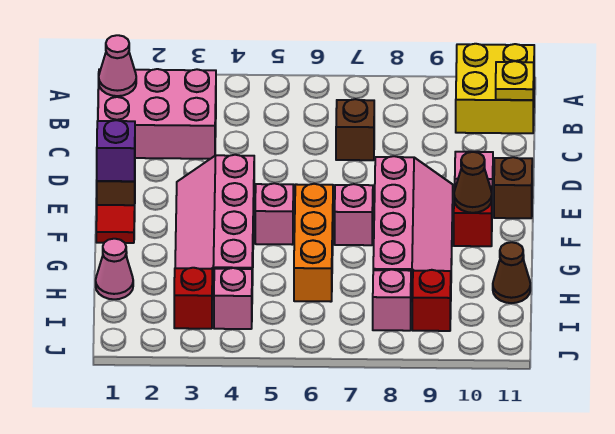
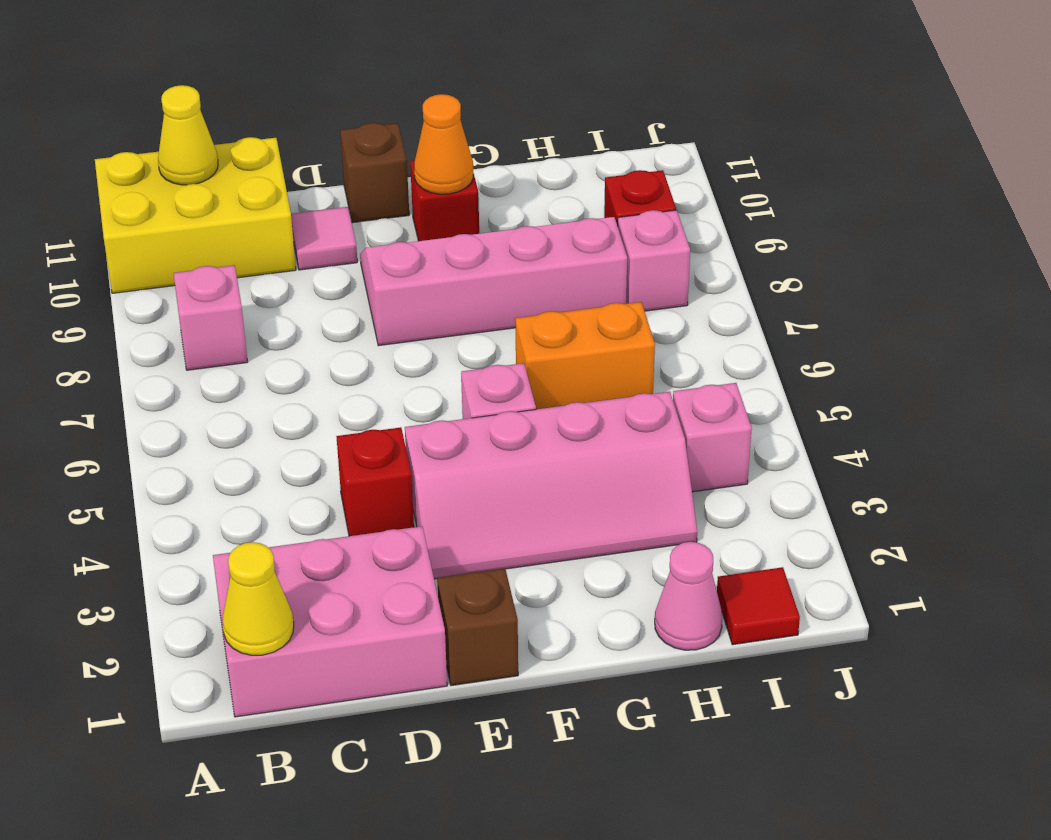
yellow 2x2 brick [456,44,534,133] -> yellow 2x3 brick [95,137,296,293]
pink 2x3 brick [98,69,216,159] -> pink 2x3 brick turned to [213,526,447,717]
pink 1x1 cone [99,35,136,96] -> yellow 1x1 cone [222,542,294,655]
yellow 1x1 plate [496,61,534,100] -> yellow 1x1 cone [158,85,218,185]
brown 1x1 brick [336,99,374,160] -> none
purple 1x1 brick [97,120,135,181] -> none
red 1x1 tile [96,205,135,243] -> red 1x1 tile moved to [717,567,800,645]
orange 1x3 brick [294,184,333,302] -> orange 1x2 brick [515,302,655,409]
pink 1x1 brick [335,184,373,245] -> pink 1x1 brick moved to [174,265,248,370]
brown 1x1 cone [454,152,492,213] -> orange 1x1 cone [414,94,473,194]
brown 1x1 cone [493,242,530,303] -> none
red 1x1 brick [174,268,212,329] -> red 1x1 brick moved to [336,427,414,536]

